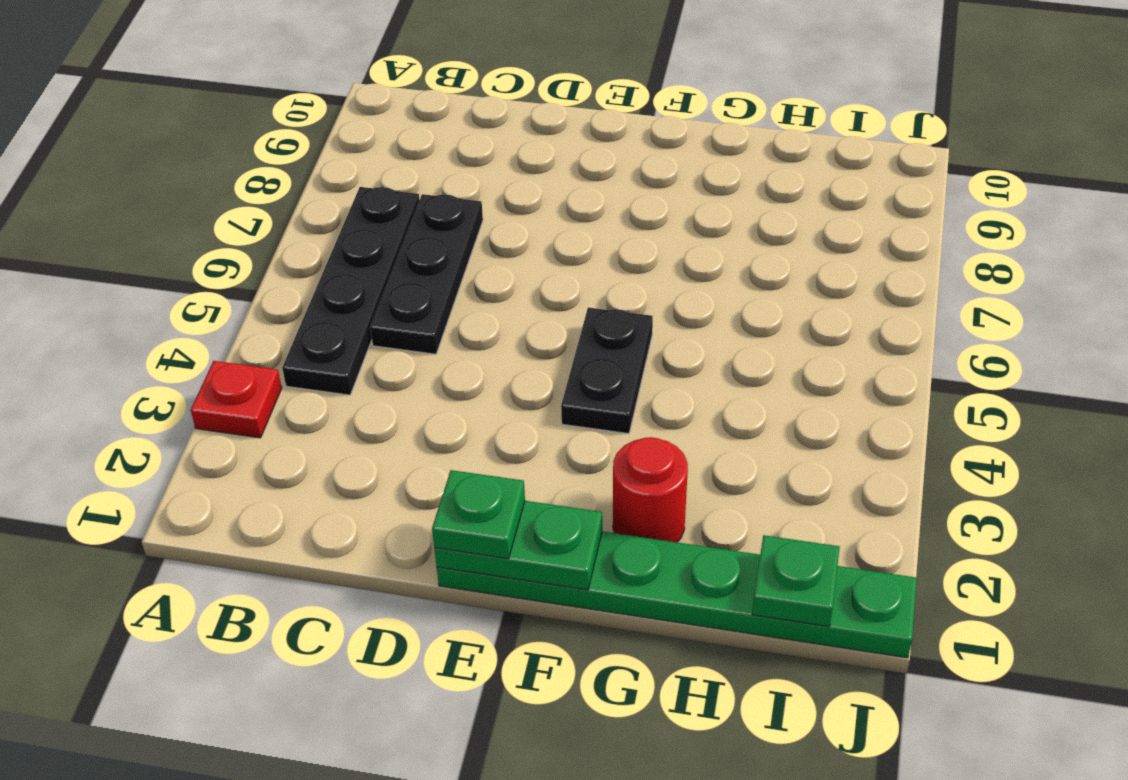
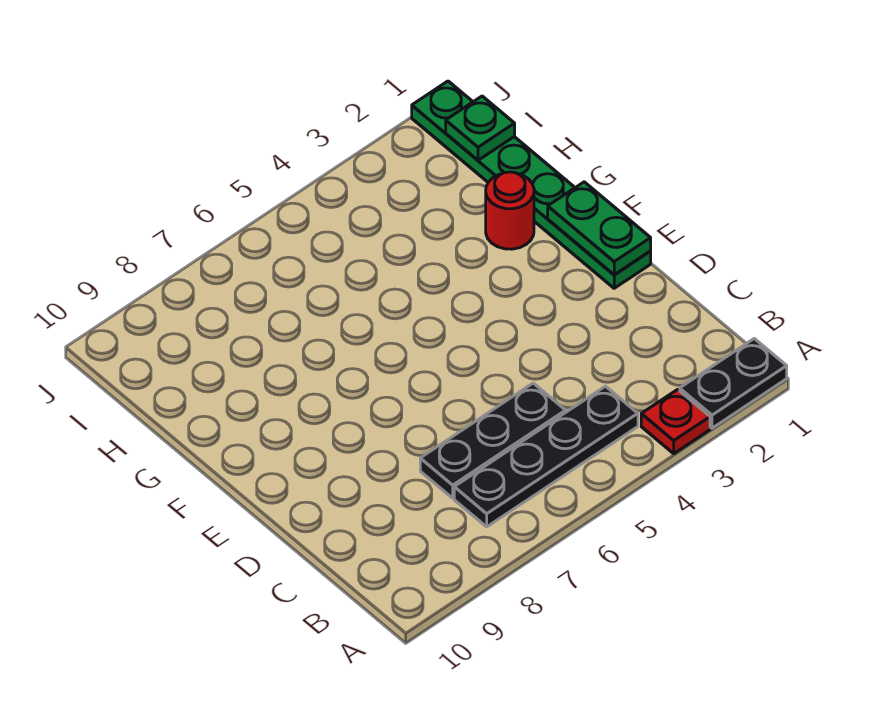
green 1x1 plate [432,470,525,559] -> none
black 1x2 plate [561,308,653,434] -> black 1x2 plate moved to [680,339,787,428]

